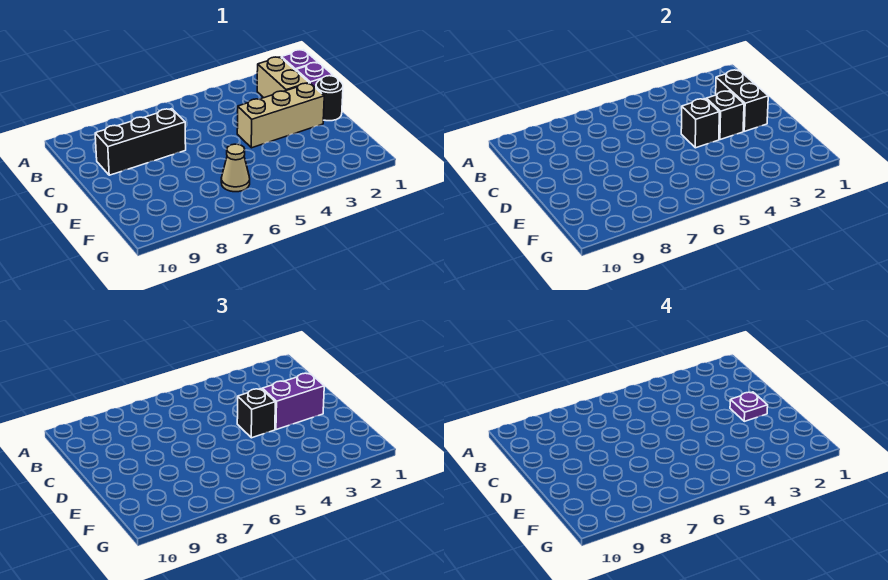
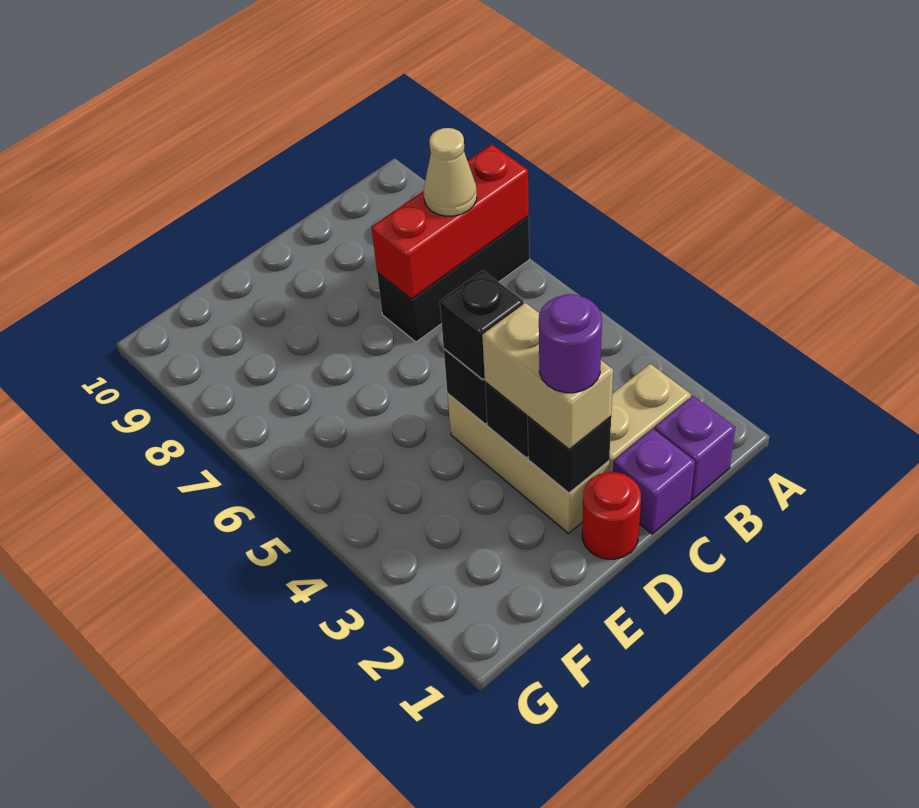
none -> red 1x3 brick [372,145,529,299]
black 1x2 brick [716,70,768,131] -> black 1x1 brick [527,417,611,493]
black 1x3 brick [95,109,186,175] -> black 1x3 brick turned to [377,216,530,342]
black 1x1 round brick [316,76,343,121] -> red 1x1 round brick [582,472,641,559]
purple 1x2 brick [262,373,324,430] -> tan 1x2 brick [482,303,613,450]
purple 1x1 plate [730,392,768,421] -> purple 1x1 round brick [539,294,602,393]
tan 1x1 cone [221,144,250,192] -> tan 1x1 cone moved to [424,128,477,216]

